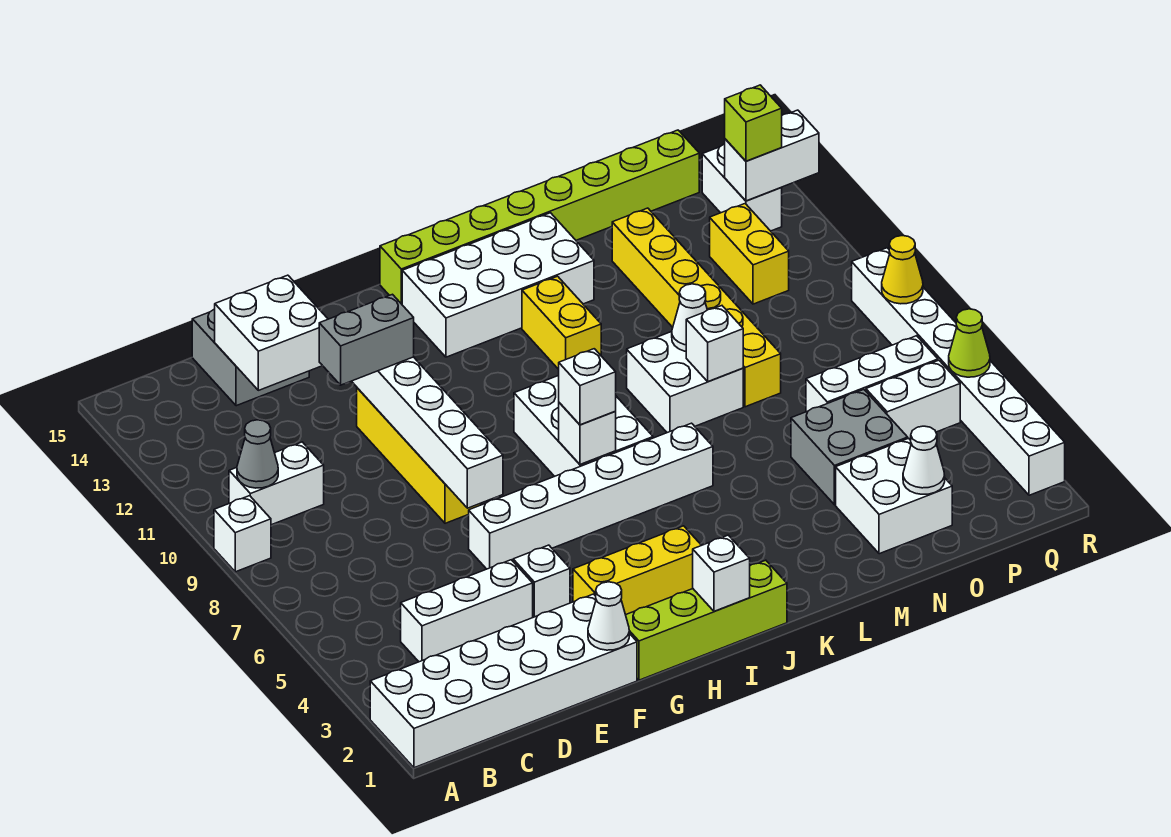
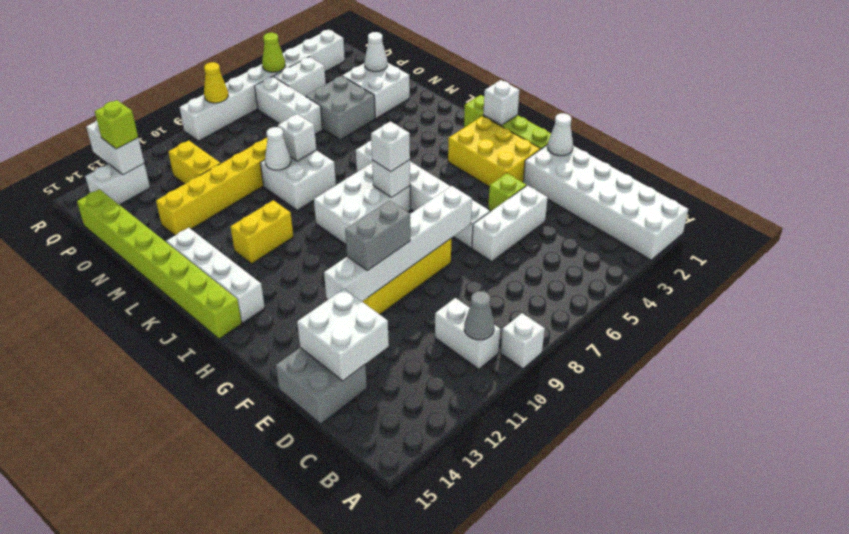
white 1x3 brick [401,560,533,662] -> white 1x3 brick turned to [472,185,548,261]
grey 1x2 brick [319,294,414,385] -> grey 1x2 brick turned to [345,200,410,271]
white 1x1 brick [513,545,570,617] -> lime 1x1 brick [488,173,526,211]
yellow 1x3 brick [573,526,701,615] -> yellow 2x3 brick [448,116,540,187]
white 2x4 brick [402,213,594,357] -> white 1x4 brick [166,228,265,323]
white 1x2 brick [866,360,960,440] -> white 1x2 brick turned to [273,57,326,97]
yellow 1x2 brick [710,204,789,304] -> yellow 1x2 brick turned to [168,140,221,184]

